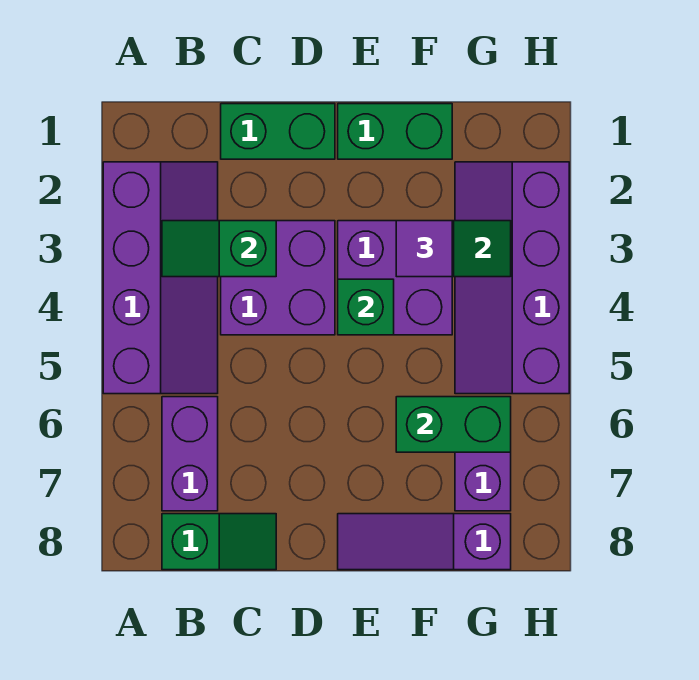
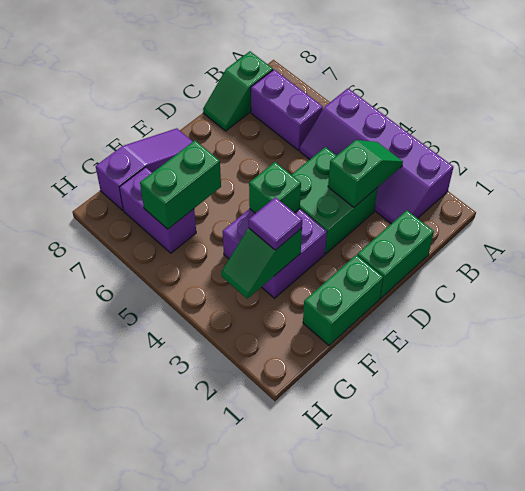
purple 2x2 brick [221,221,335,335] -> green 2x2 brick [291,147,378,253]
purple 2x4 slope [455,162,569,394] -> none

